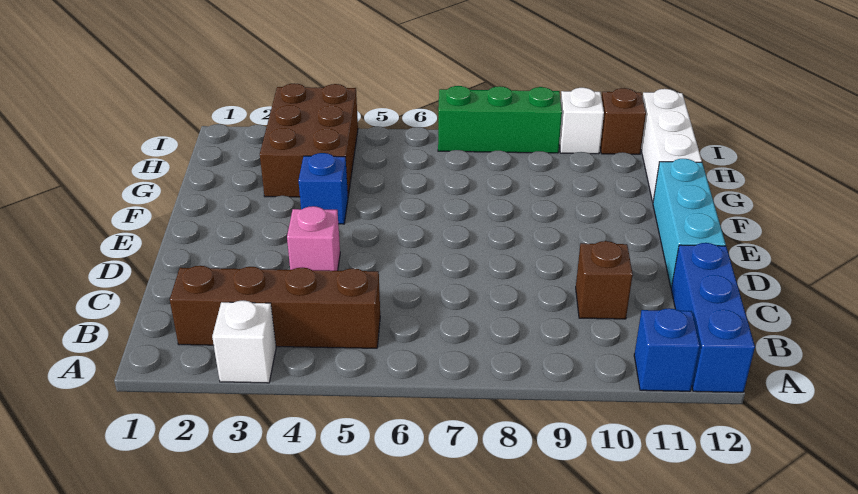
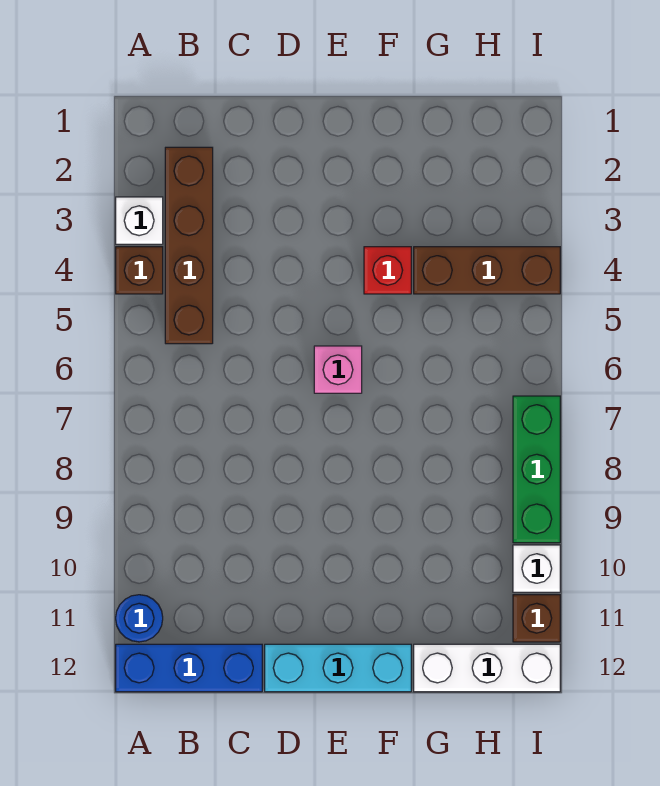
blue 1x1 brick [634,308,700,391] -> blue 1x1 round brick [116,595,163,642]
brown 1x1 brick [576,241,633,319] -> brown 1x1 brick moved to [116,247,163,294]
pink 1x1 brick [287,206,340,271] -> pink 1x1 brick moved to [314,346,362,393]
blue 1x1 brick [299,153,348,224] -> red 1x1 brick [364,247,411,294]
brown 2x3 brick [260,83,358,197] -> brown 1x3 brick [414,247,560,294]

